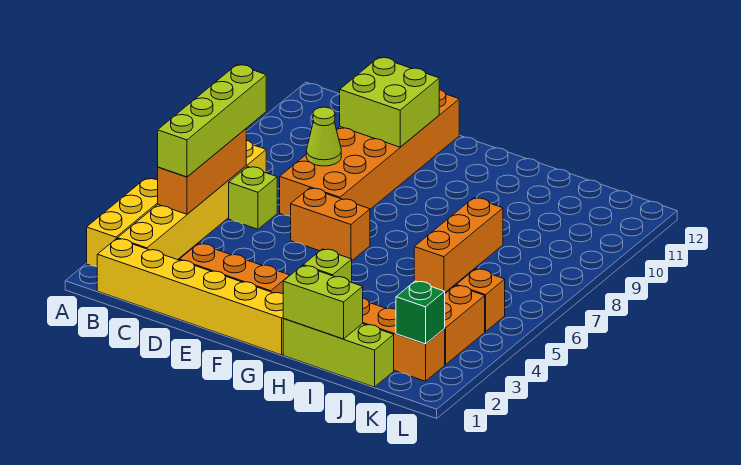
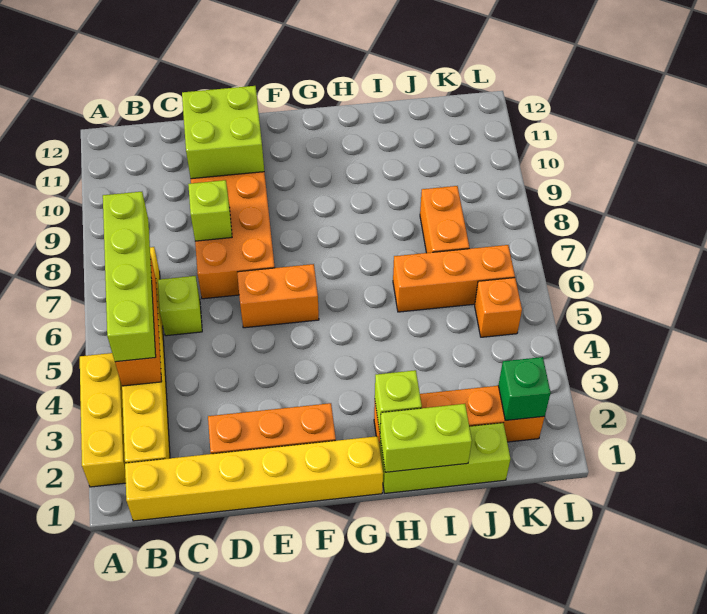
lime 1x1 cone [306,107,341,166] -> lime 1x1 brick [188,180,232,241]
orange 1x3 brick [414,198,503,292] -> orange 1x3 brick turned to [393,245,515,312]
orange 1x2 brick [444,285,485,365] -> orange 1x2 brick moved to [420,186,469,253]

